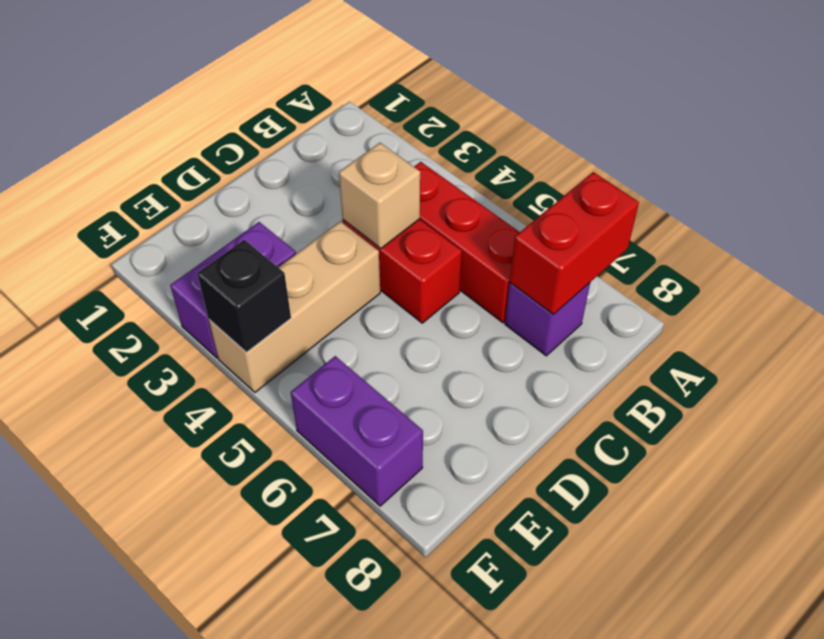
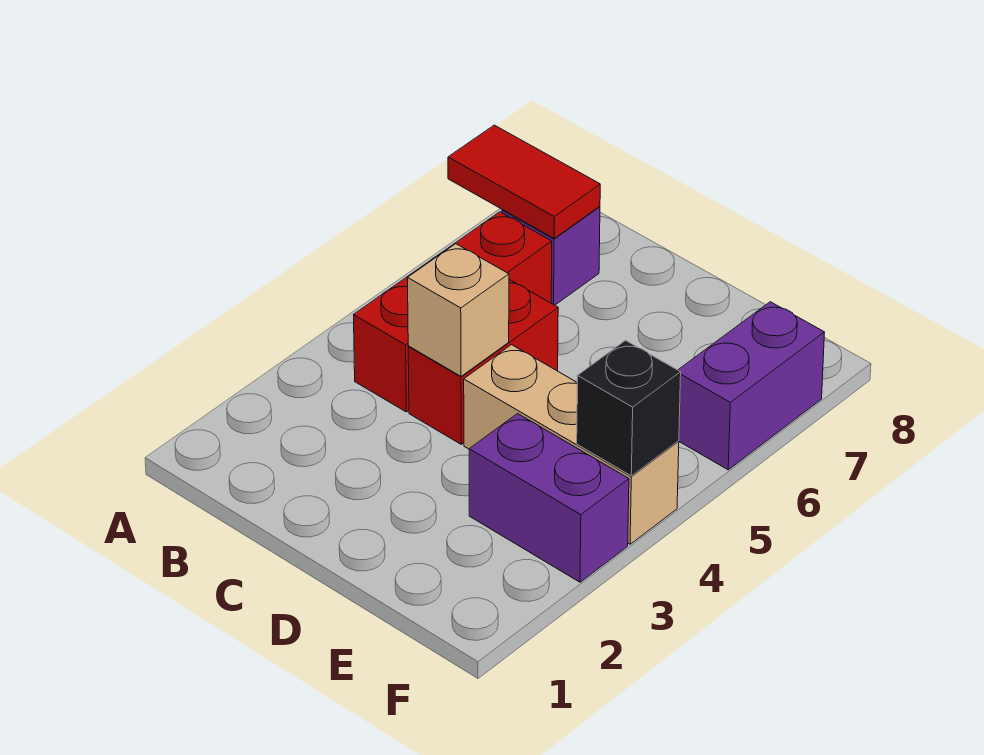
red 1x2 brick [510,172,639,314] -> red 1x2 tile [448,125,600,238]

